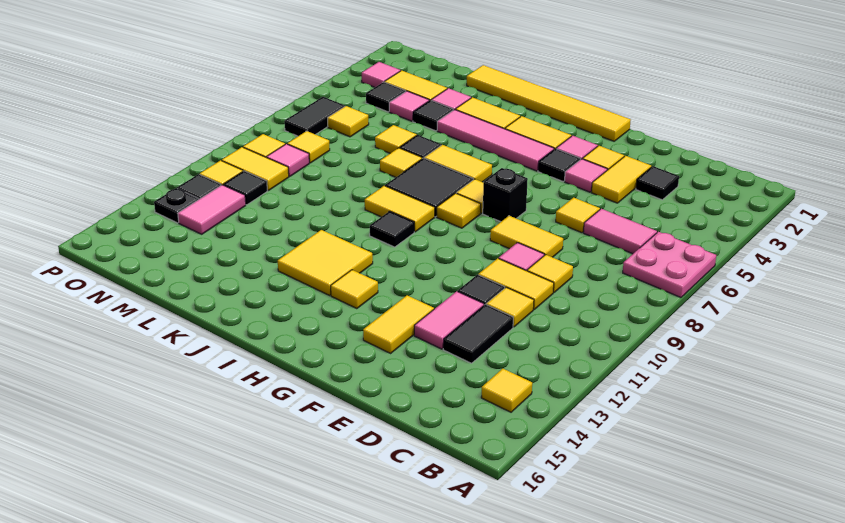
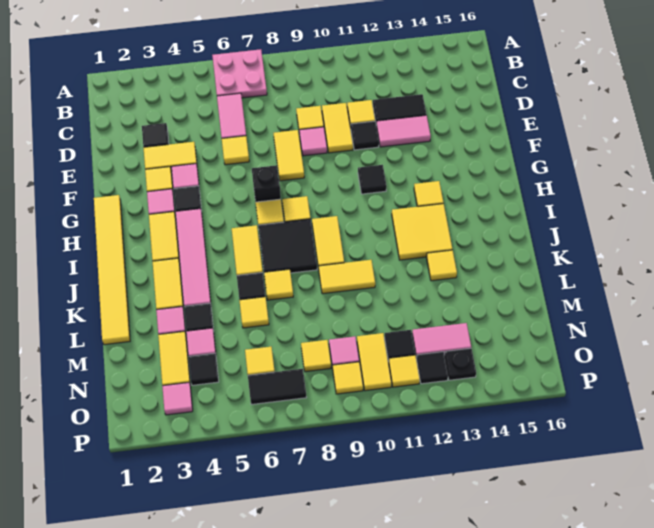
yellow 1x1 tile [481,369,532,412] -> yellow 1x1 tile moved to [427,250,457,281]
yellow 1x2 tile [363,295,434,353] -> yellow 1x2 tile moved to [319,260,375,294]
black 1x1 tile [370,211,414,247] -> black 1x1 tile moved to [358,165,387,194]

